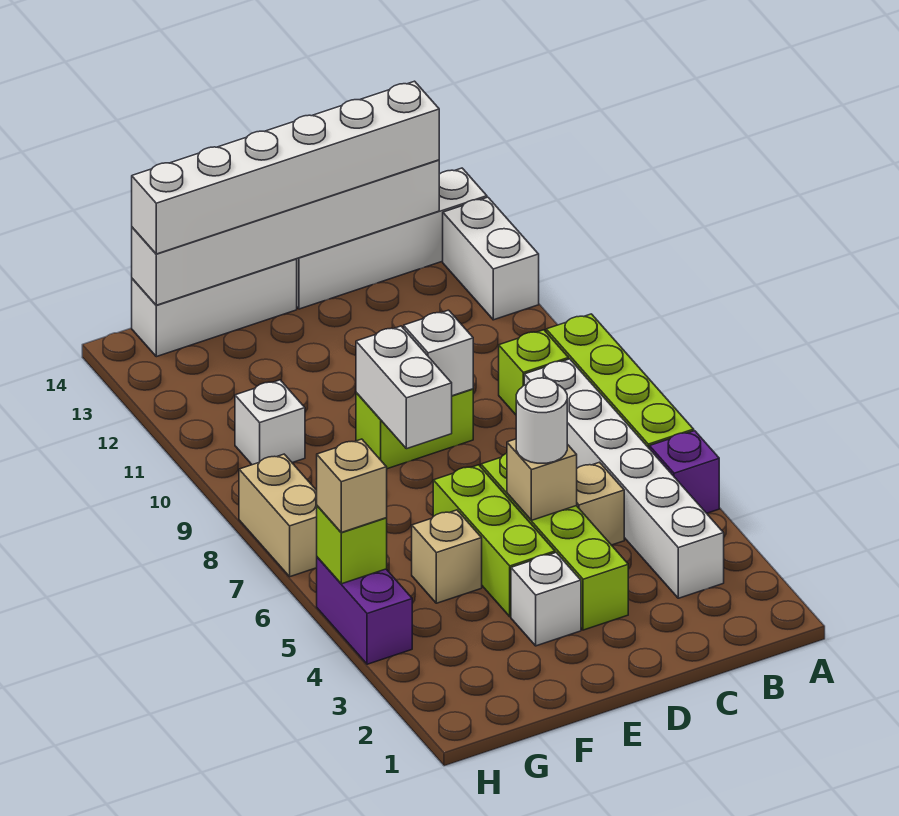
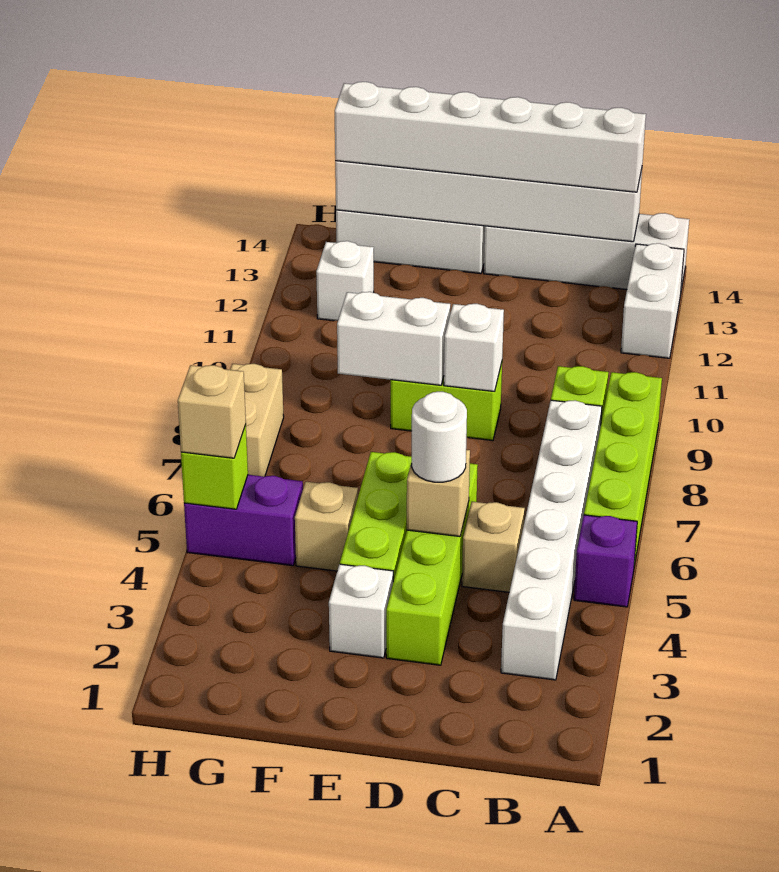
white 1x2 brick [356,326,452,449] -> white 1x2 brick turned to [337,292,450,385]
white 1x1 brick [235,380,305,465] -> white 1x1 brick moved to [316,241,374,321]
purple 1x2 brick [317,557,412,664] -> purple 1x2 brick turned to [184,475,303,566]

